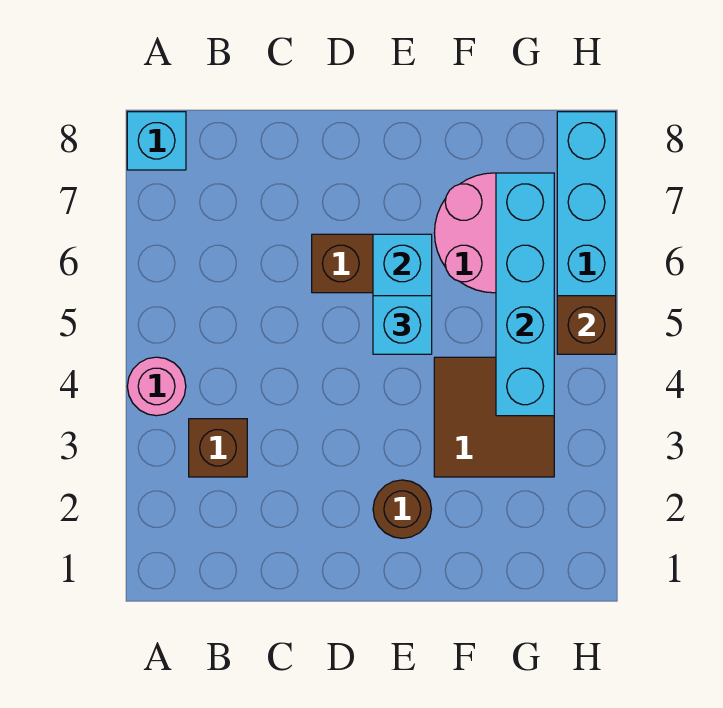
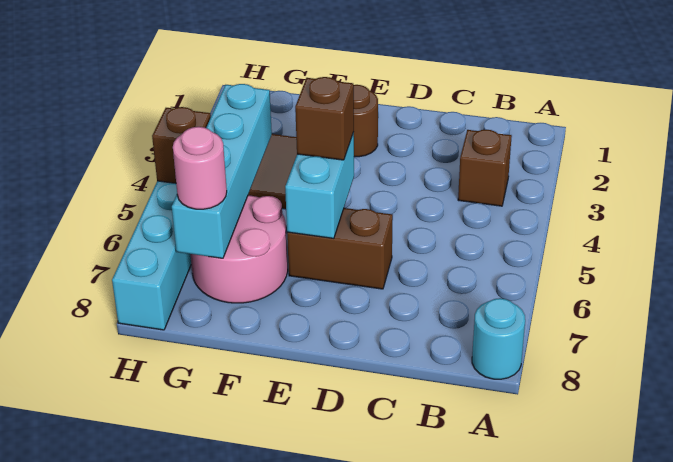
pink 1x1 round brick [127,357,186,416] -> pink 1x1 round brick moved to [173,127,227,209]
cyan 1x1 brick [127,112,186,170] -> cyan 1x1 round brick [472,298,525,379]
cyan 1x1 brick [373,296,432,354] -> brown 1x1 brick [295,77,354,160]

